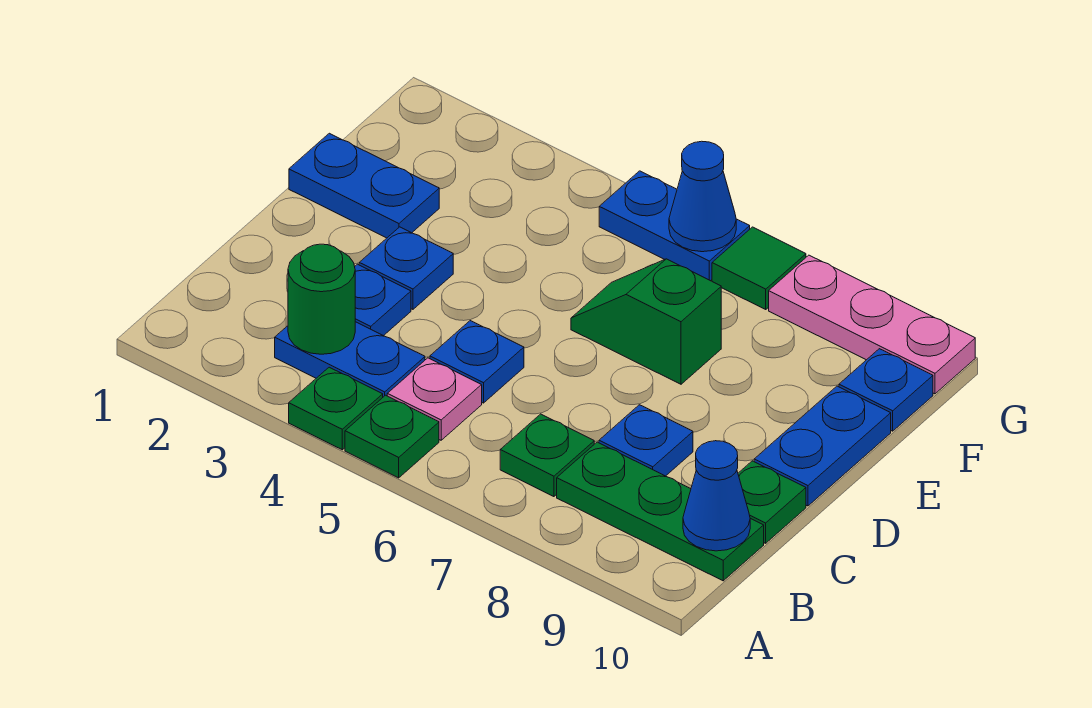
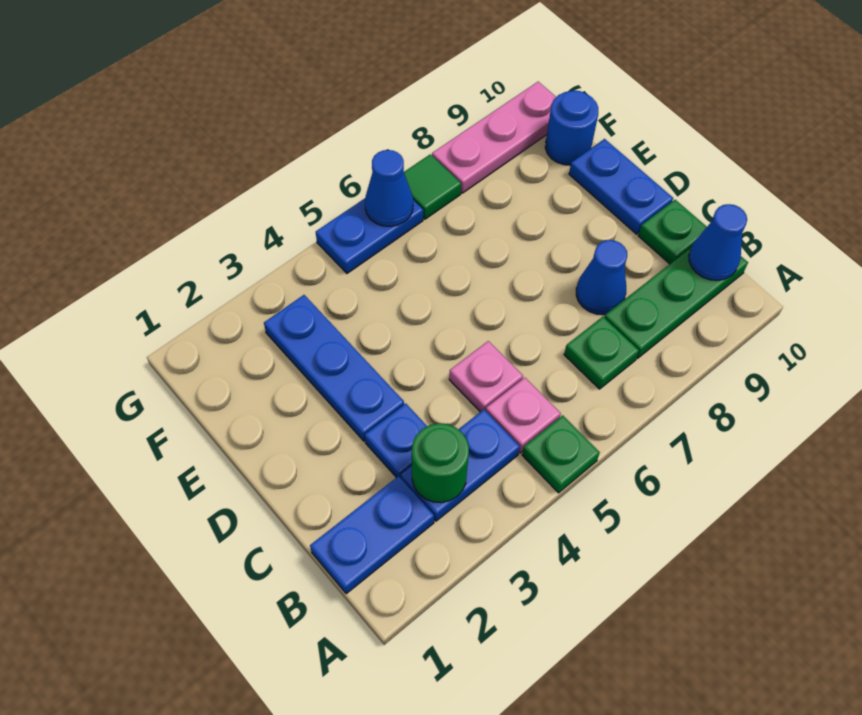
green 1x1 plate [289,367,383,450] -> none
blue 1x1 plate [430,321,524,403] -> pink 1x1 plate [449,341,523,412]
blue 1x1 plate [599,405,693,476] -> blue 1x1 cone [576,240,627,315]
blue 1x1 plate [359,227,453,309] -> blue 1x3 plate [264,295,404,441]
blue 1x2 plate [289,133,439,238] -> blue 1x2 plate moved to [310,476,434,594]
green 1x2 slope [571,259,721,384] -> none
blue 1x1 plate [839,349,933,431] -> blue 1x1 round brick [545,91,598,165]

